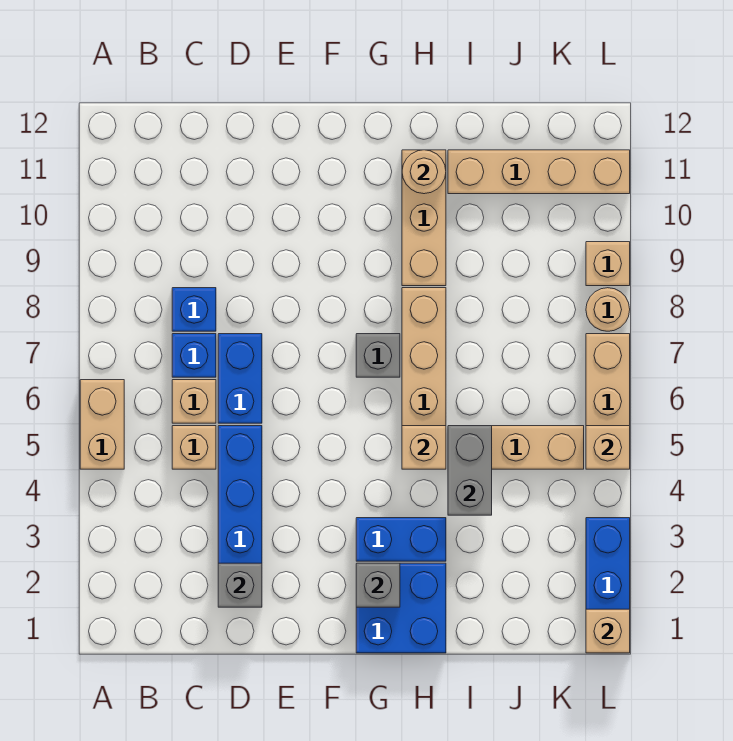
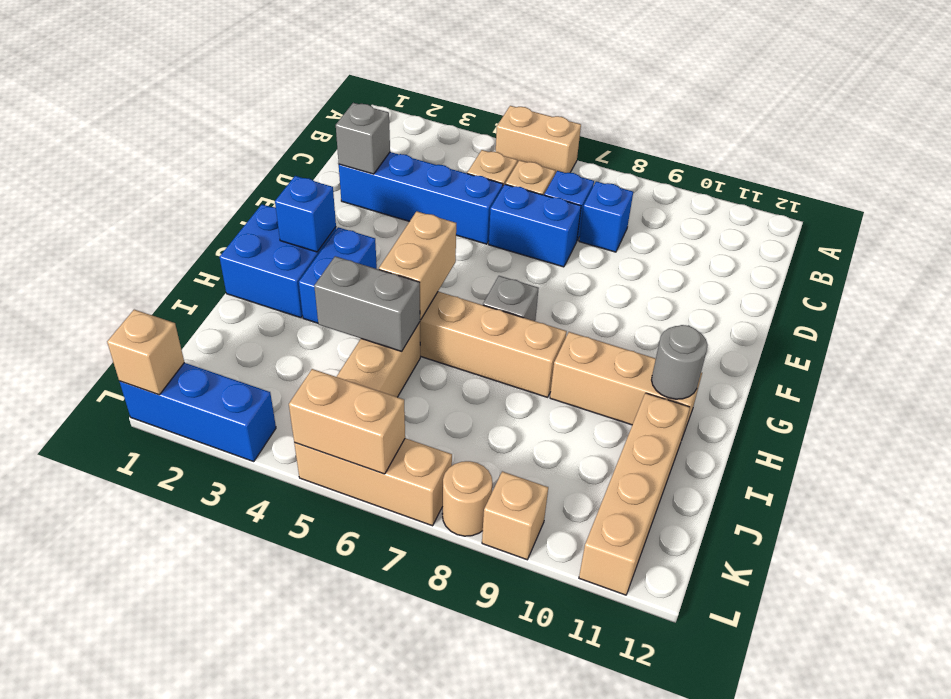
grey 1x1 brick [356,563,400,607] -> blue 1x1 brick [275,176,336,252]
tan 1x1 brick [402,426,446,469] -> tan 1x2 brick [379,211,456,320]
tan 1x1 round brick [402,150,446,194] -> grey 1x1 round brick [652,325,708,399]
tan 1x1 brick [586,426,630,469] -> tan 1x2 brick [289,369,405,474]

